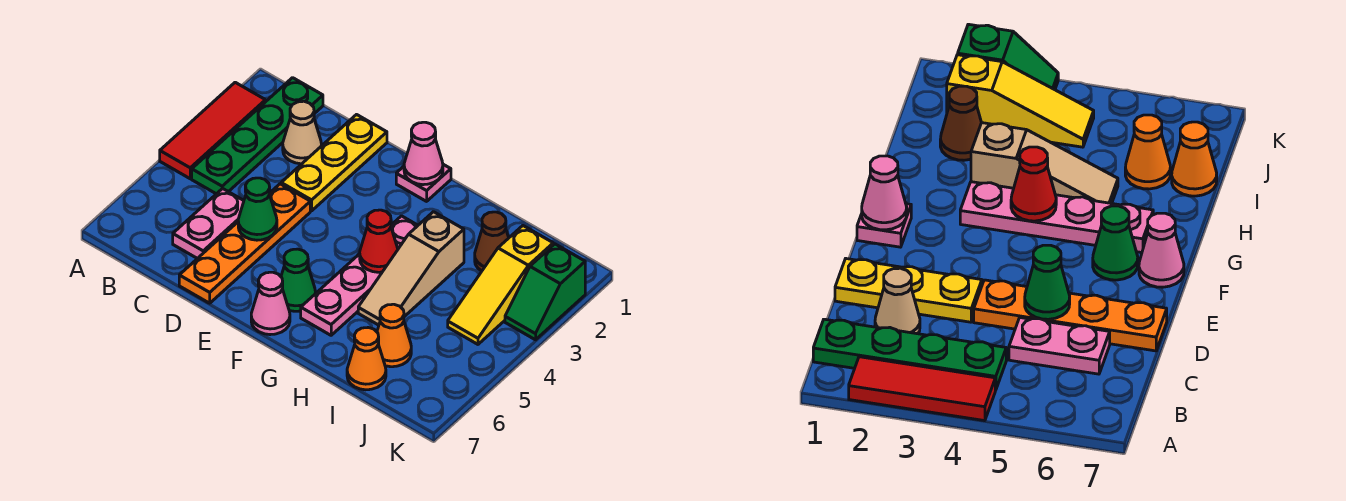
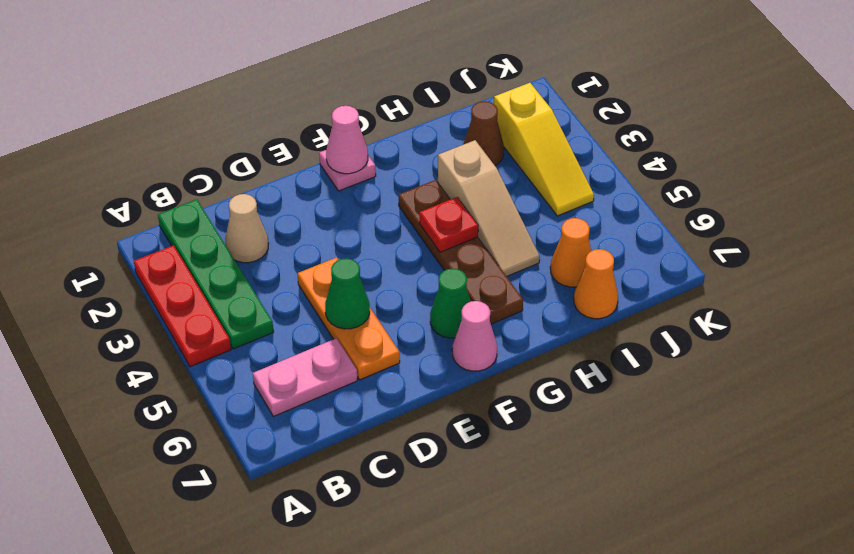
red 1x3 tile [160,82,265,179] -> red 1x3 plate [134,245,231,367]
pink 1x2 plate [173,188,244,258] -> pink 1x2 plate turned to [253,338,357,416]
yellow 1x3 plate [281,115,387,211] -> none
orange 1x4 plate [179,184,310,303] -> orange 1x3 plate [298,257,400,380]
pink 1x4 plate [301,216,418,335] -> brown 1x4 plate [399,180,523,324]
red 1x1 cone [360,210,398,272] -> red 1x1 plate [419,197,478,252]
green 1x2 slope [505,244,585,340] -> none

